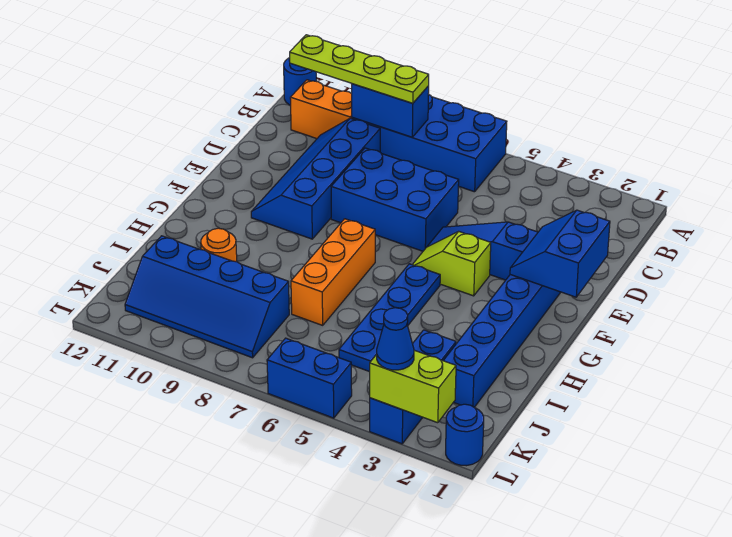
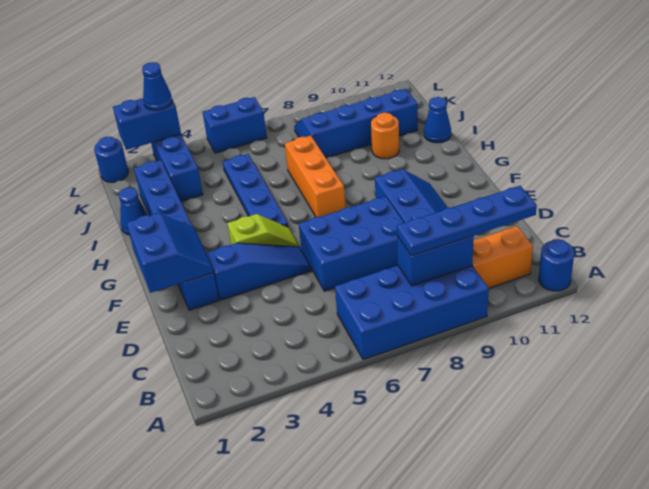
lime 1x4 plate [290,35,429,103] -> blue 1x4 plate [397,186,537,256]
none -> blue 1x1 cone [119,187,147,235]
none -> blue 1x1 cone [424,97,451,143]
lime 1x2 brick [370,350,456,423] -> blue 1x2 brick [113,98,181,150]

